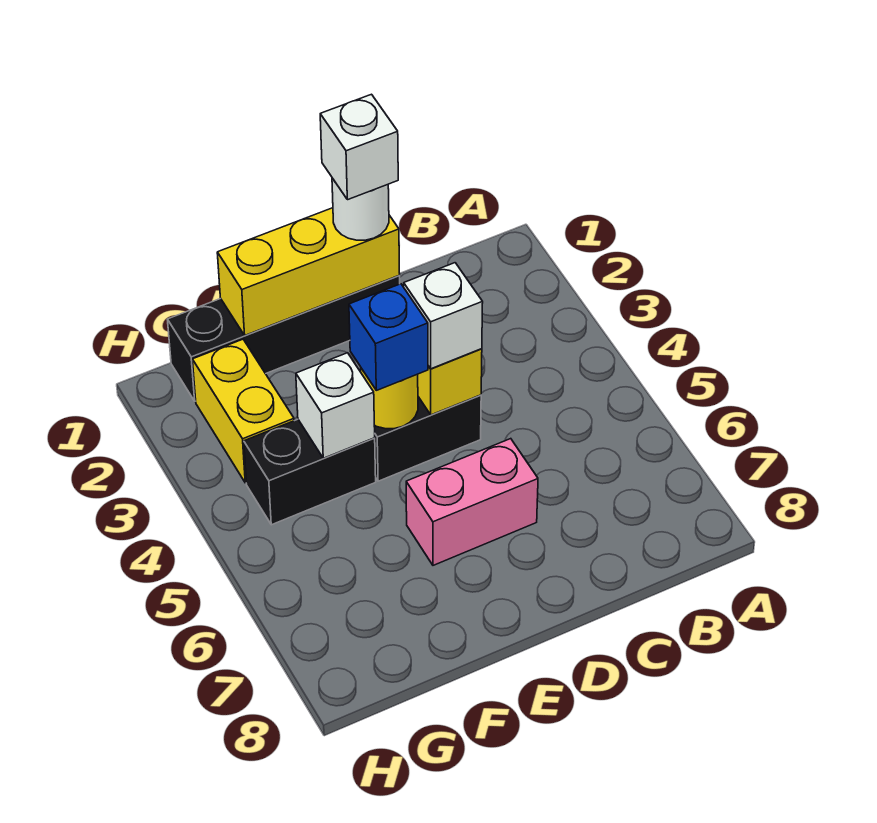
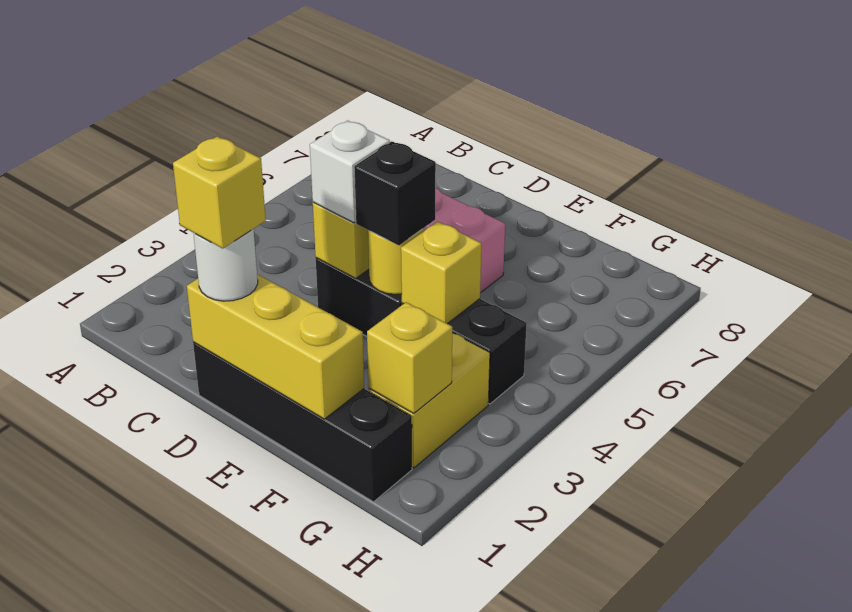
white 1x1 brick [320,94,398,200] -> yellow 1x1 brick [173,136,266,248]
blue 1x1 brick [349,284,428,390] -> black 1x1 brick [354,141,436,245]
white 1x1 brick [296,353,375,458] -> yellow 1x1 brick [401,222,481,324]
none -> yellow 1x1 brick [367,302,452,413]

